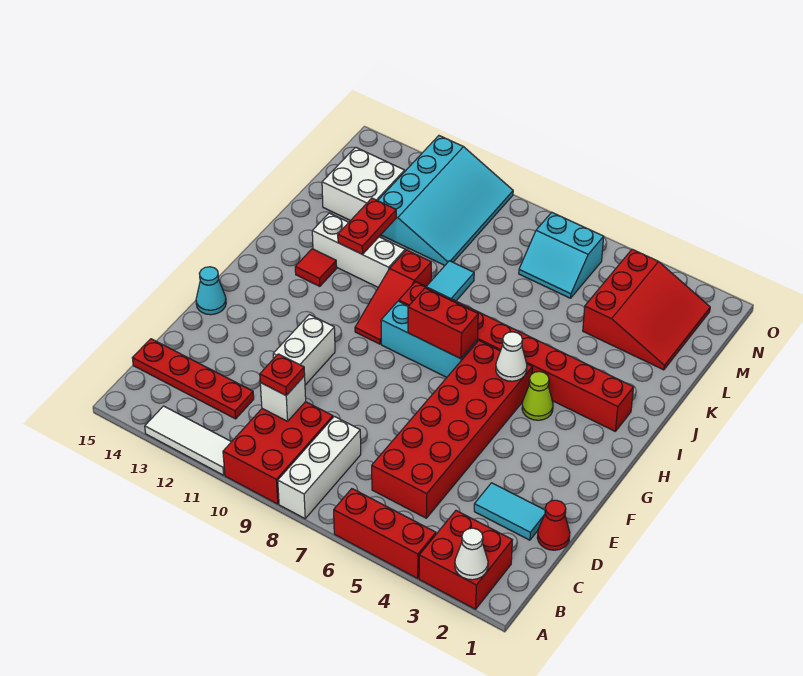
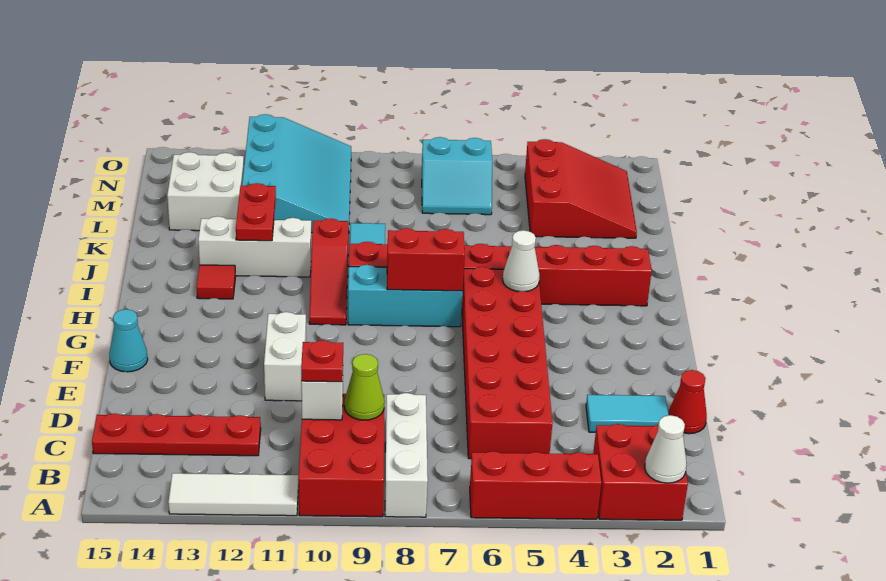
lime 1x1 cone [522,372,553,420] -> lime 1x1 cone moved to [345,354,385,420]

